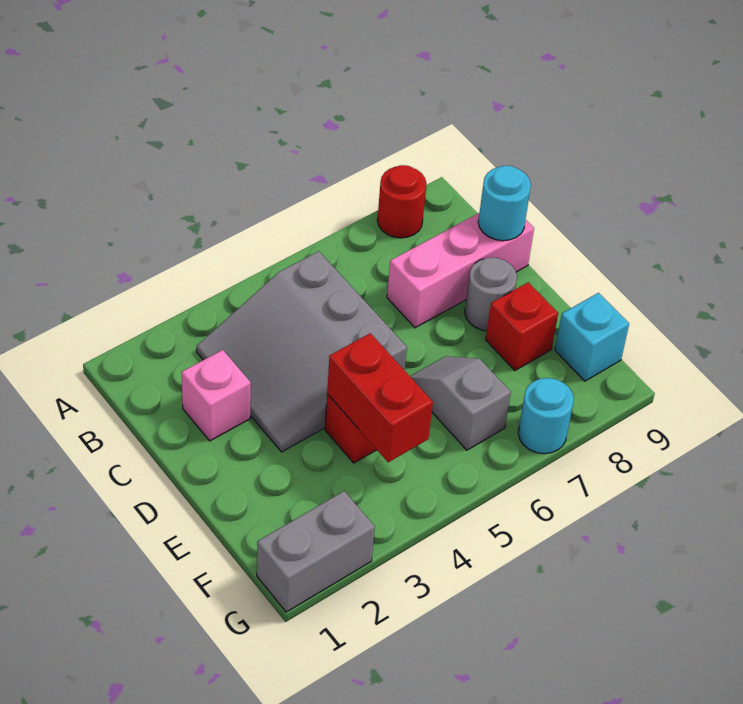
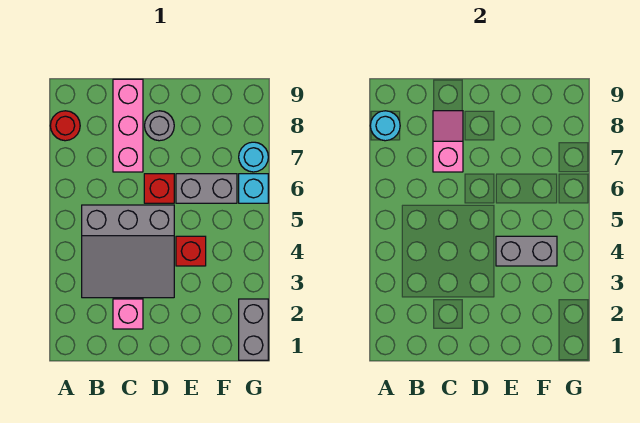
none -> pink 1x2 slope [433,111,463,172]
cyan 1x1 round brick [478,166,531,241] -> cyan 1x1 round brick moved to [370,111,400,141]
red 1x2 brick [327,333,433,462] -> grey 1x2 brick [496,236,557,266]
grey 1x2 slope [410,356,511,450] -> grey 1x2 brick [176,174,237,203]
red 1x1 brick [486,282,558,371] -> red 1x1 brick moved to [144,174,174,203]
cyan 1x1 brick [555,293,629,381] -> cyan 1x1 brick moved to [239,174,268,203]

